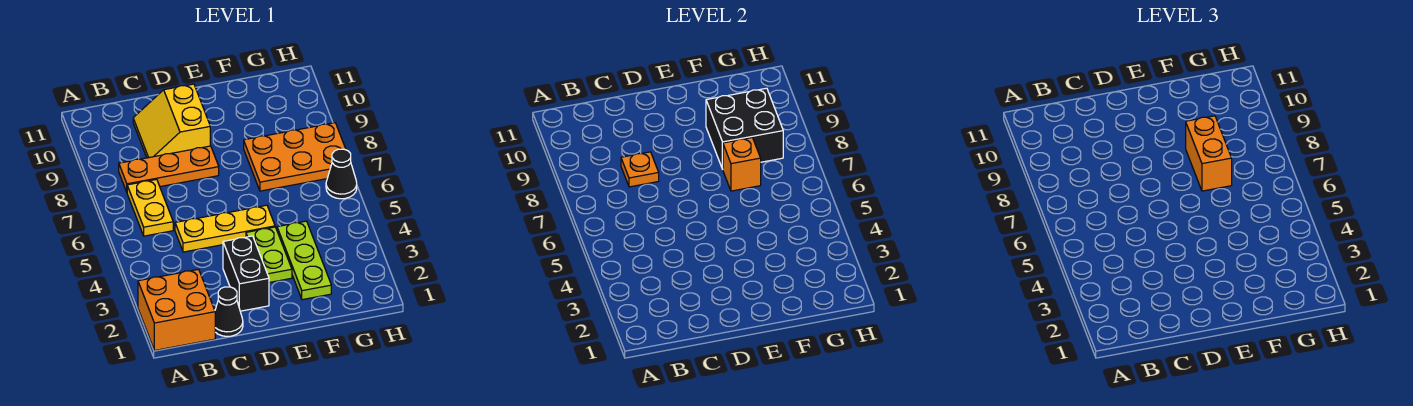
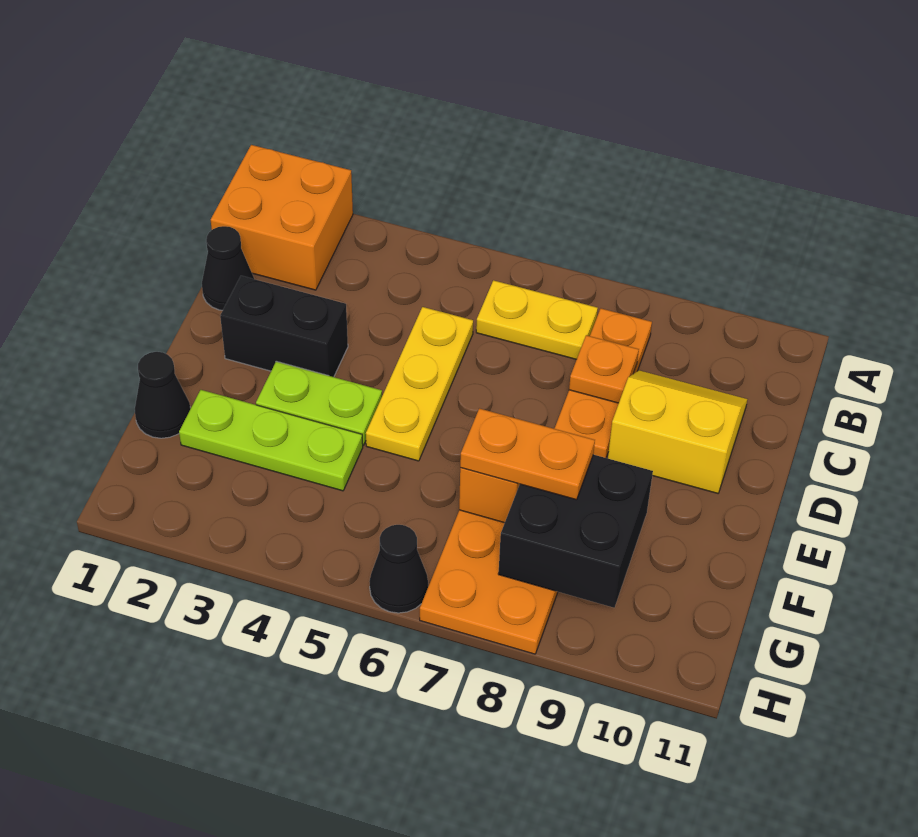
none -> black 1x1 cone [135,352,190,438]
orange 1x2 brick [1186,116,1232,191] -> orange 1x2 plate [460,408,595,500]

